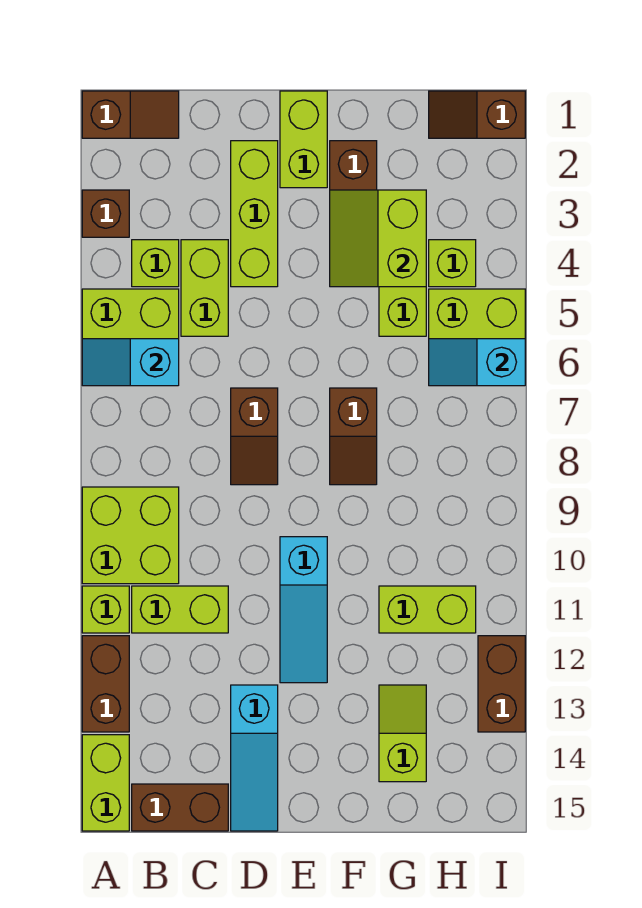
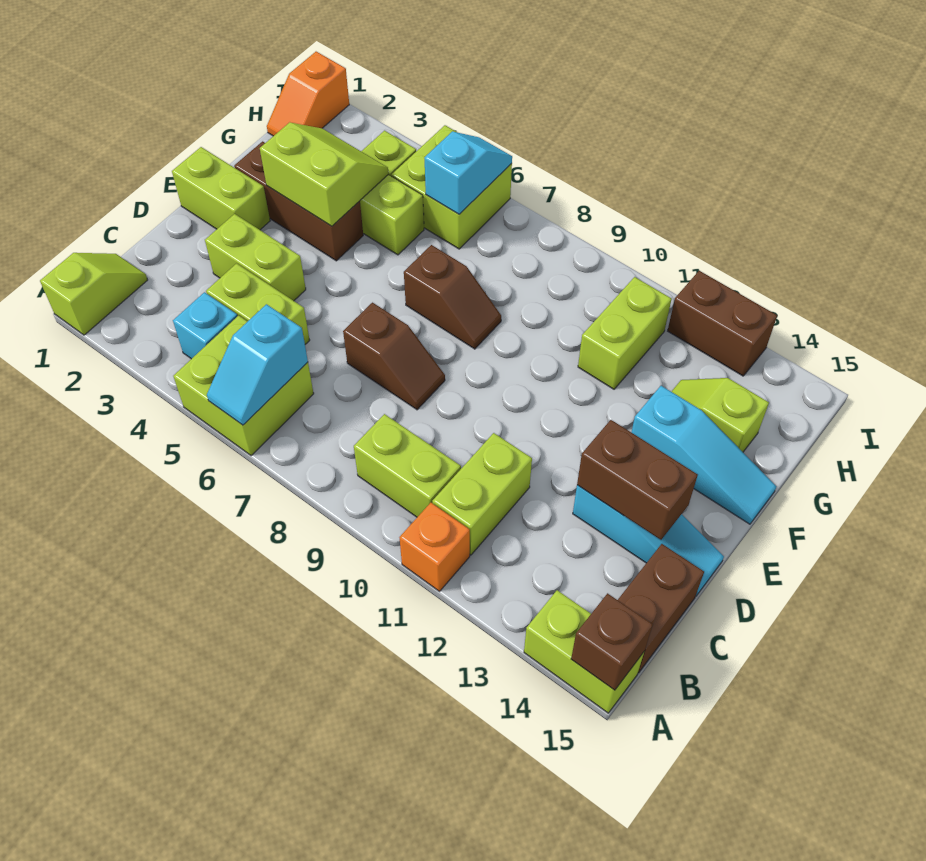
brown 1x2 slope [82,91,179,138] -> lime 1x2 slope [40,253,147,335]
brown 1x1 brick [82,190,129,237] -> brown 1x1 brick moved to [571,593,653,690]
lime 2x2 brick [82,487,179,584] -> lime 1x2 brick [354,414,461,517]
lime 1x1 brick [82,586,129,633] -> orange 1x1 brick [399,503,470,591]
brown 1x2 brick [82,636,129,732] -> brown 1x2 brick moved to [577,420,698,540]
lime 1x1 brick [132,240,179,287] -> cyan 1x1 brick [173,292,237,359]
lime 1x3 brick [231,141,278,287] -> lime 1x2 brick [205,214,306,301]
cyan 1x3 slope [280,537,327,683] -> cyan 1x3 slope moved to [631,386,777,524]
lime 2x2 slope [330,190,426,287] -> lime 2x2 slope turned to [260,122,388,226]
brown 1x2 slope [429,91,525,138] -> orange 1x2 slope [267,52,349,136]
cyan 1x2 slope [429,339,525,386] -> cyan 1x2 slope turned to [425,131,512,214]

